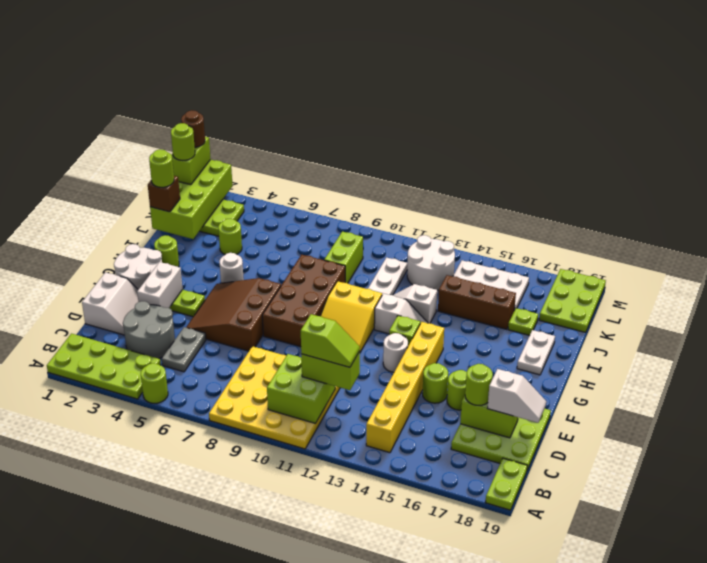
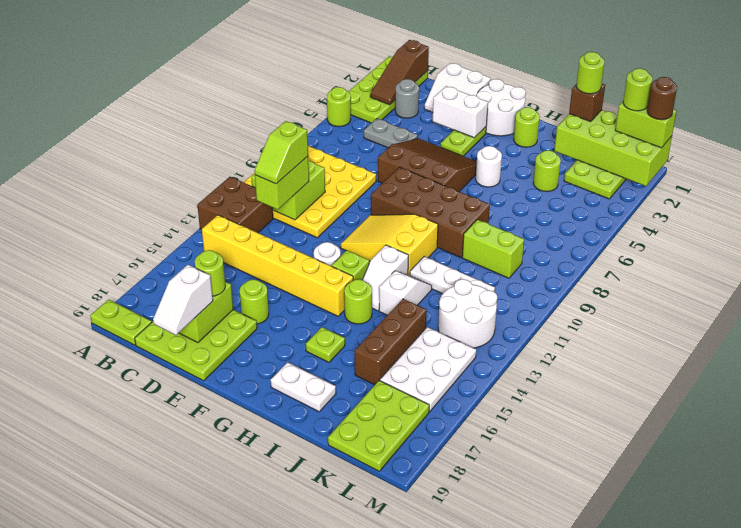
none -> brown 2x2 brick [197,177,273,233]
none -> brown 1x3 slope [370,40,429,105]
grey 2x2 round brick [123,301,175,359] -> grey 1x1 round brick [395,79,419,118]
lime 1x1 round brick [422,363,448,403] -> lime 1x1 round brick moved to [344,279,372,324]
lime 1x1 plate [508,308,538,336] -> lime 1x1 plate moved to [306,327,345,362]
lime 2x3 plate [539,269,606,332] -> lime 2x3 plate turned to [328,380,429,471]

